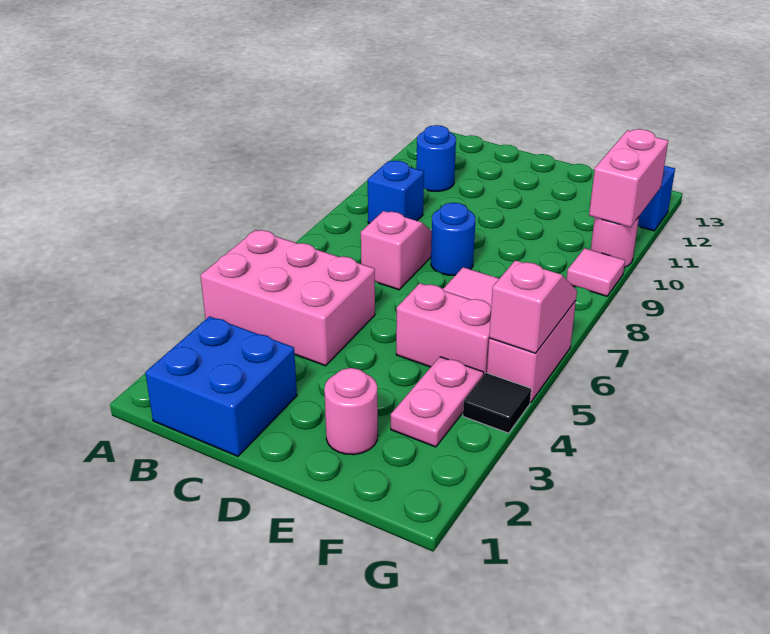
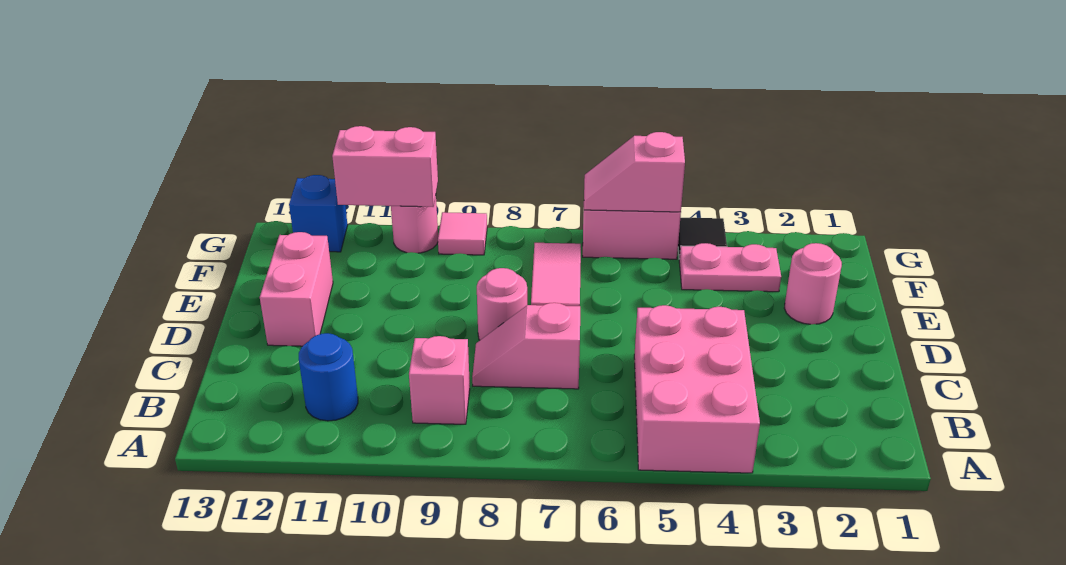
blue 2x2 brick [145,316,297,456] -> none
blue 1x1 brick [368,161,424,223] -> pink 1x1 brick [409,336,470,424]
blue 1x1 round brick [431,203,475,275] -> pink 1x1 round brick [477,268,527,340]
pink 1x2 brick [396,283,491,376] -> pink 1x2 brick moved to [260,232,333,346]

